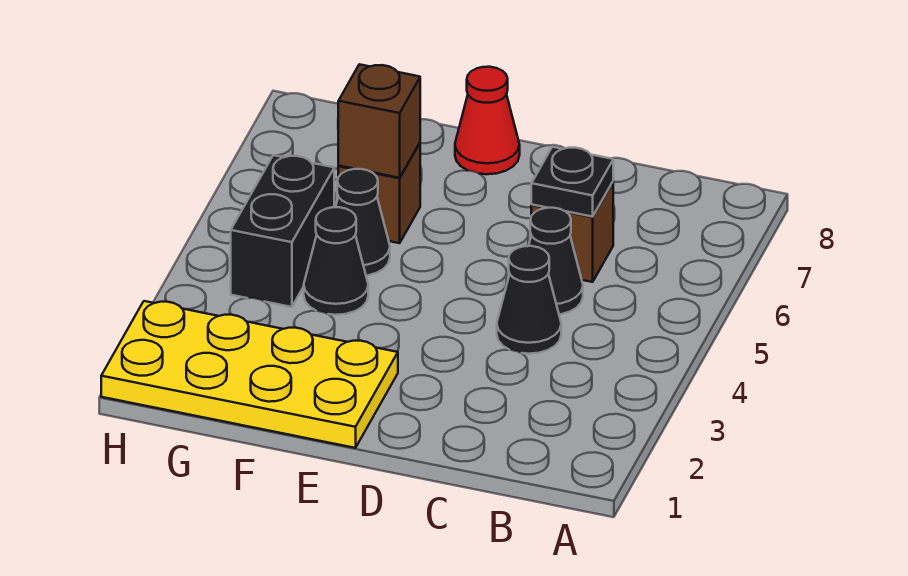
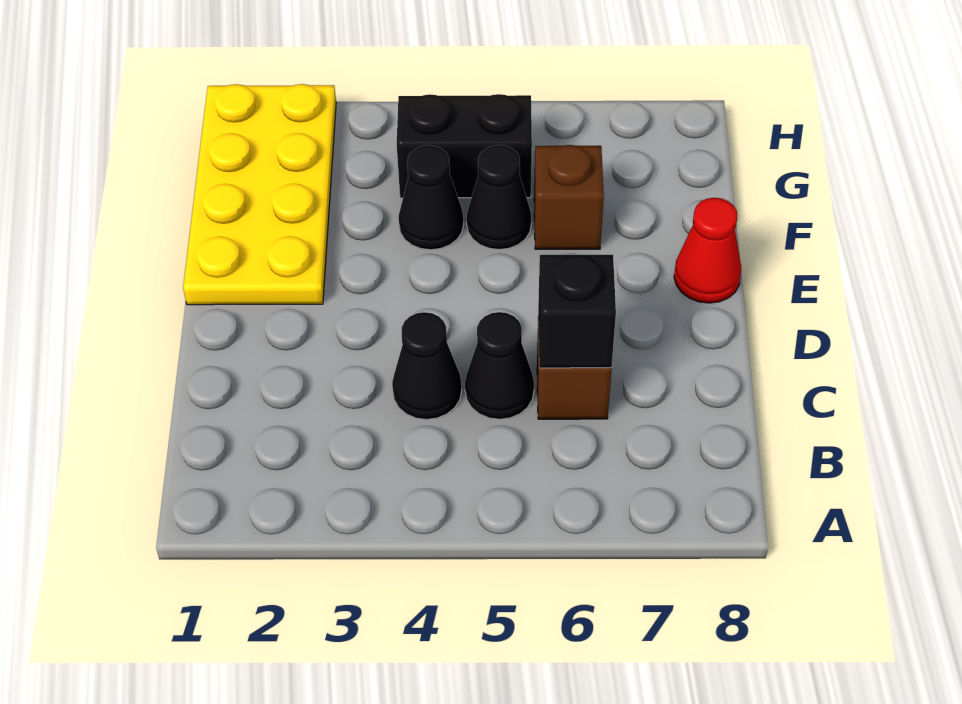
black 1x1 plate [531,147,613,217] -> black 1x1 brick [538,255,616,368]
brown 1x1 brick [338,64,420,178] -> none

